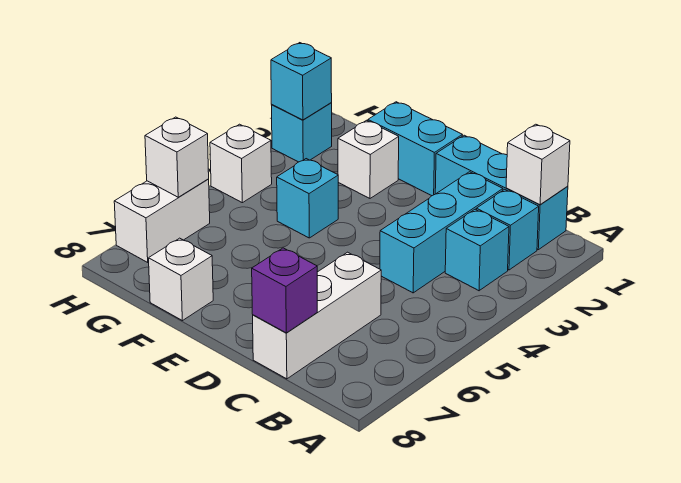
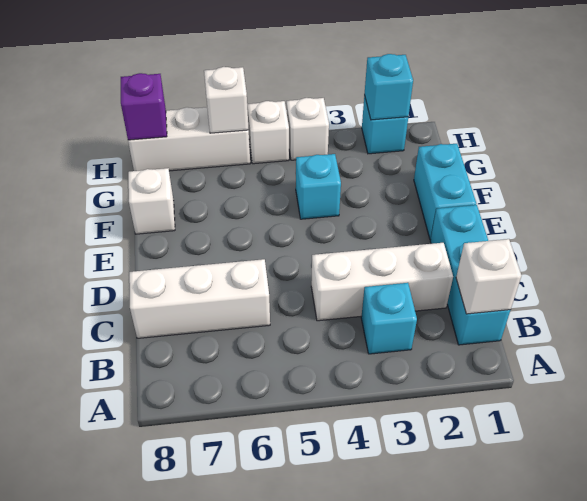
cyan 1x1 brick [476,189,539,270] -> none
cyan 1x3 brick [380,172,503,293] -> white 1x3 brick [311,243,453,321]
purple 1x1 brick [252,248,317,333] -> purple 1x1 brick moved to [121,73,167,140]
white 1x1 brick [338,120,399,198] -> white 1x1 brick moved to [247,101,289,164]
white 1x2 brick [114,179,210,262] -> white 1x3 brick [128,107,250,171]

